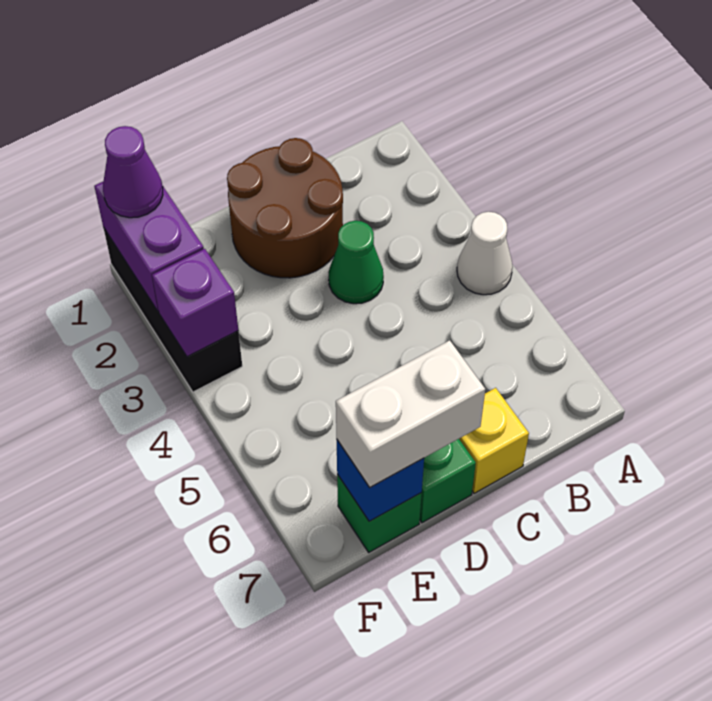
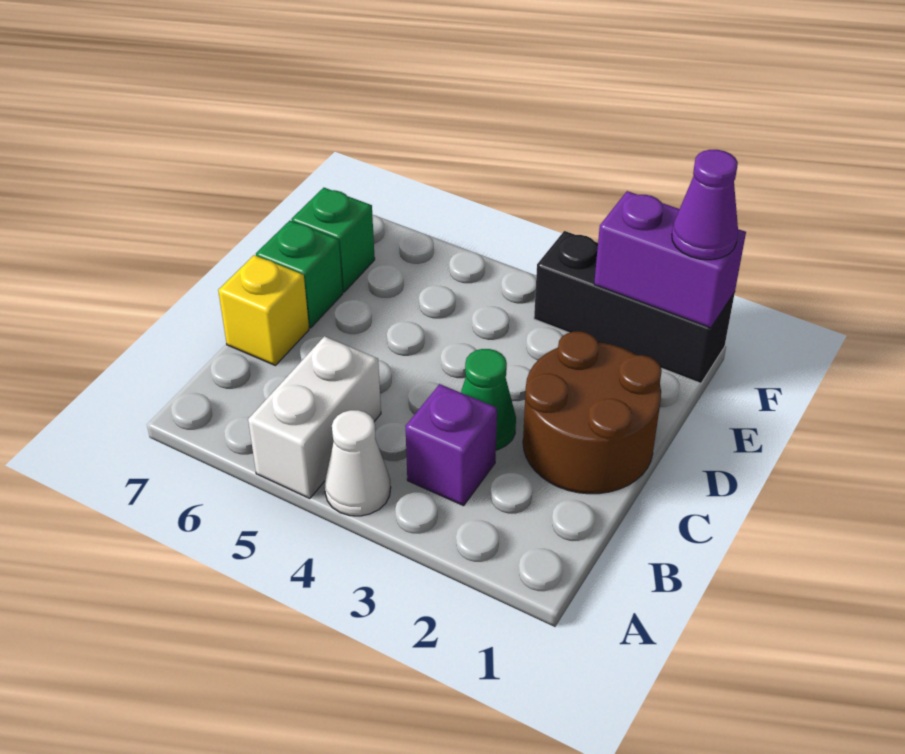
white 1x2 brick [336,340,485,487] -> white 1x2 brick moved to [248,336,381,499]
blue 1x1 brick [337,440,424,521] -> none
purple 1x1 brick [152,249,238,357] -> purple 1x1 brick moved to [405,384,497,506]

